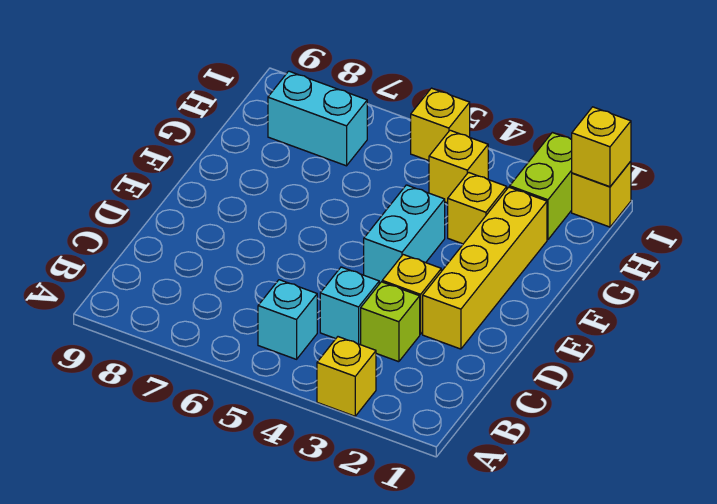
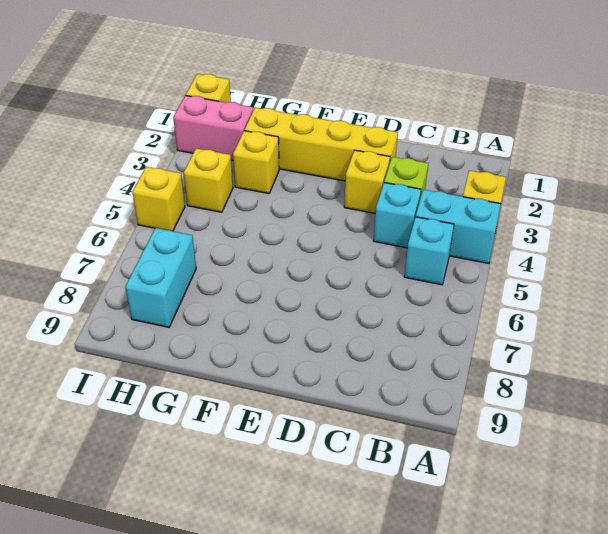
cyan 1x2 brick [364,185,445,284] -> cyan 1x2 brick moved to [416,190,501,263]
lime 1x2 brick [510,132,572,240] -> pink 1x2 brick [173,95,253,160]
yellow 1x1 brick [571,107,631,187] -> none

